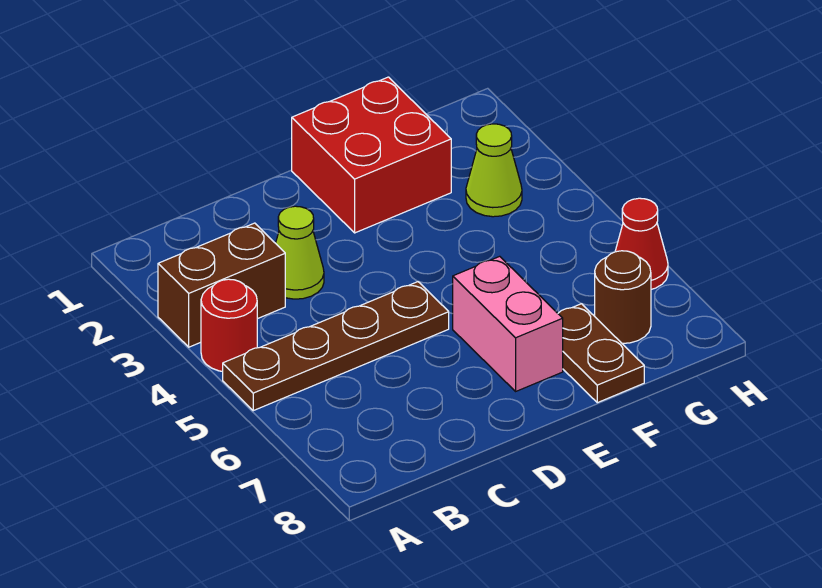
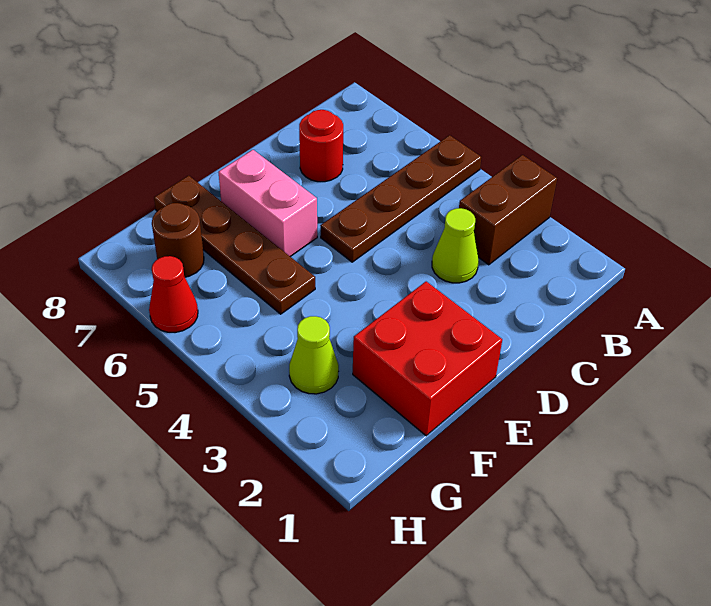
red 1x1 round brick [201,279,257,371] -> red 1x1 round brick moved to [299,110,343,182]
brown 1x2 plate [558,304,644,403] -> brown 1x4 plate [154,176,315,314]

